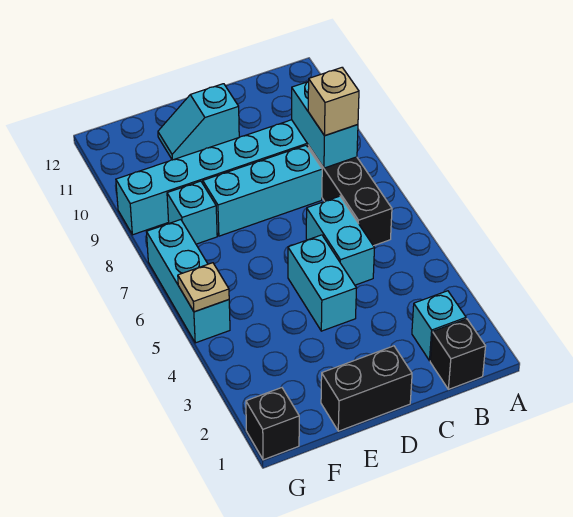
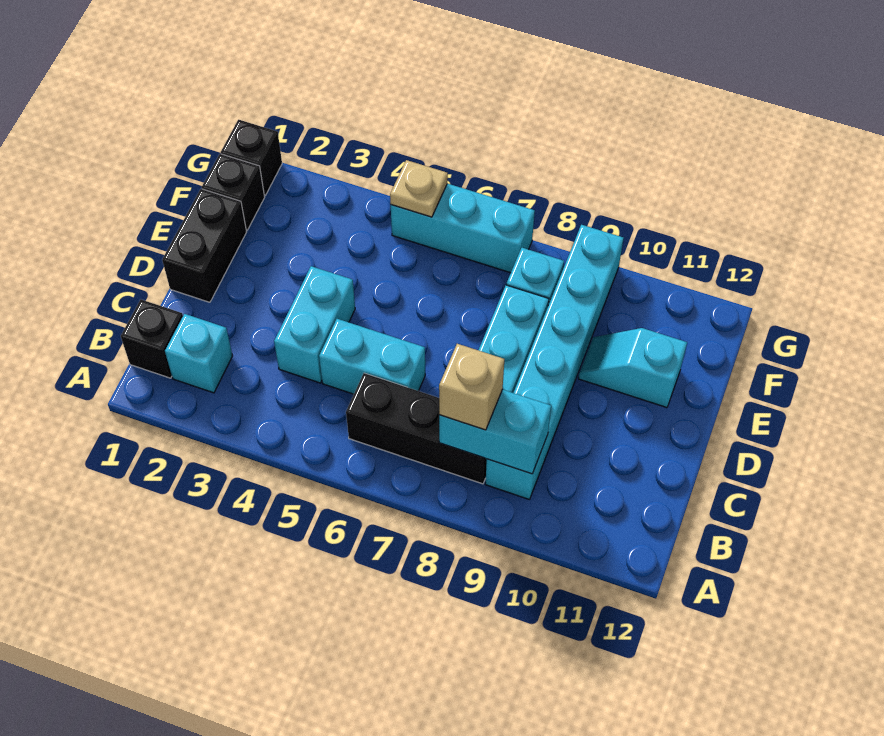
cyan 1x2 brick [288,235,357,331] -> cyan 1x2 brick turned to [274,266,355,383]
cyan 1x2 slope [158,84,239,160] -> cyan 1x2 slope turned to [578,328,687,408]
none -> black 1x1 brick [202,154,265,230]

